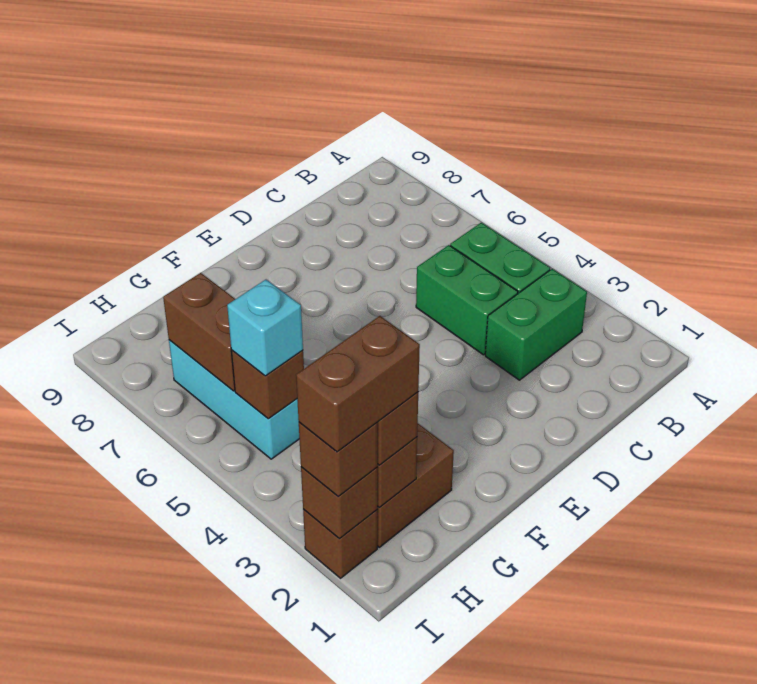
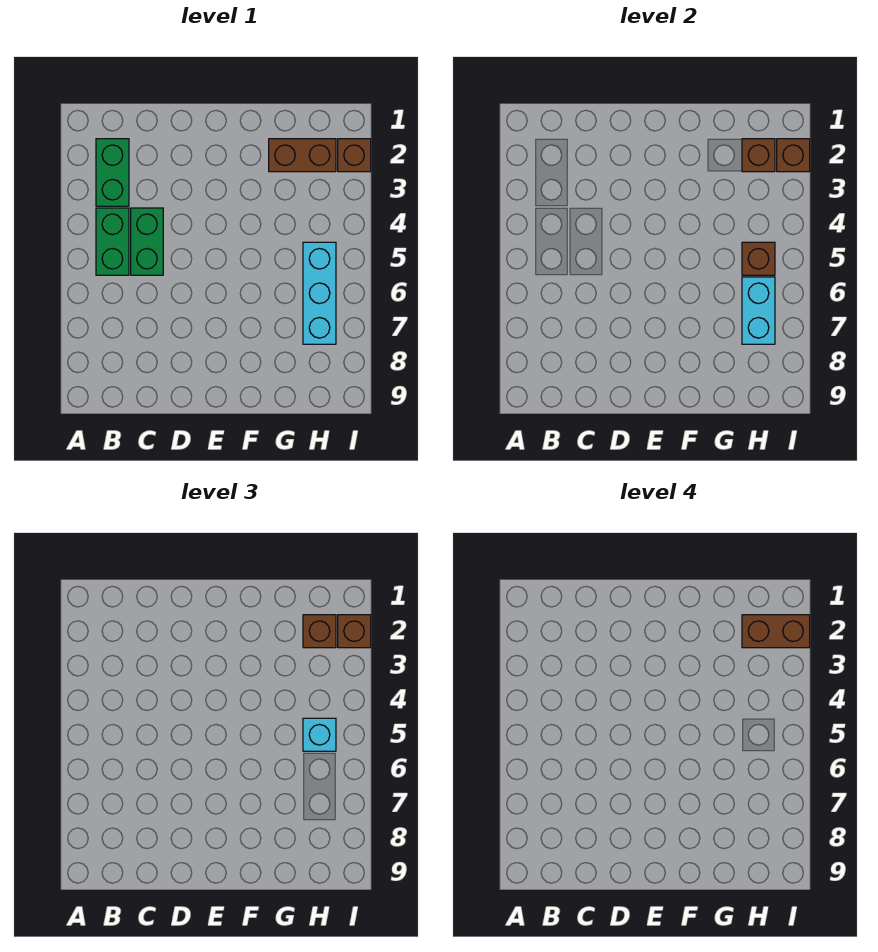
green 1x2 brick [485,269,587,380] -> green 1x2 brick turned to [96,139,129,206]
brown 1x2 brick [163,273,235,391] -> cyan 1x2 brick [742,277,775,344]

